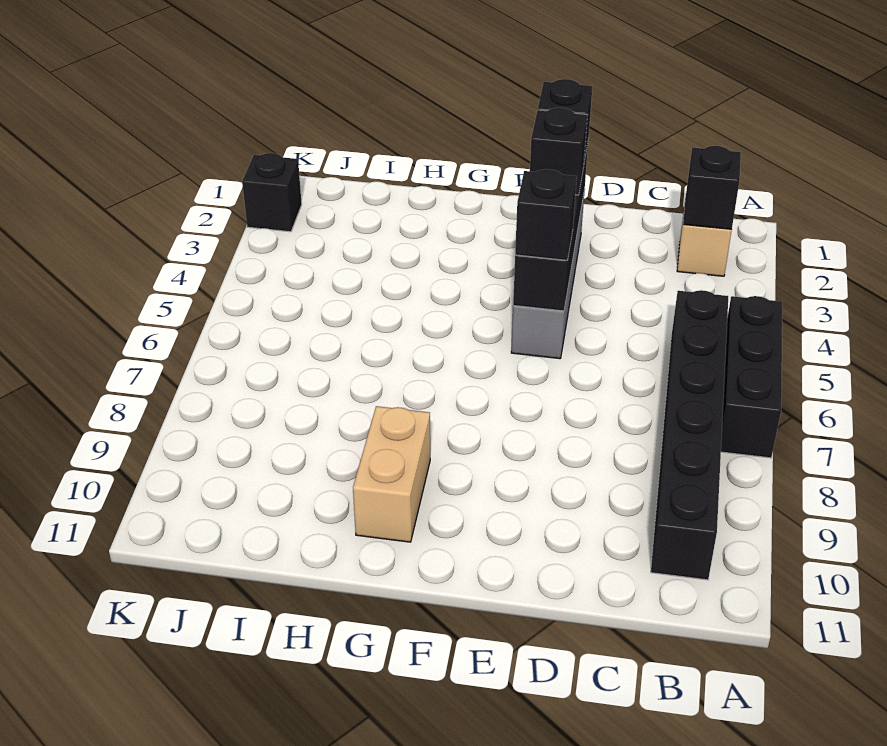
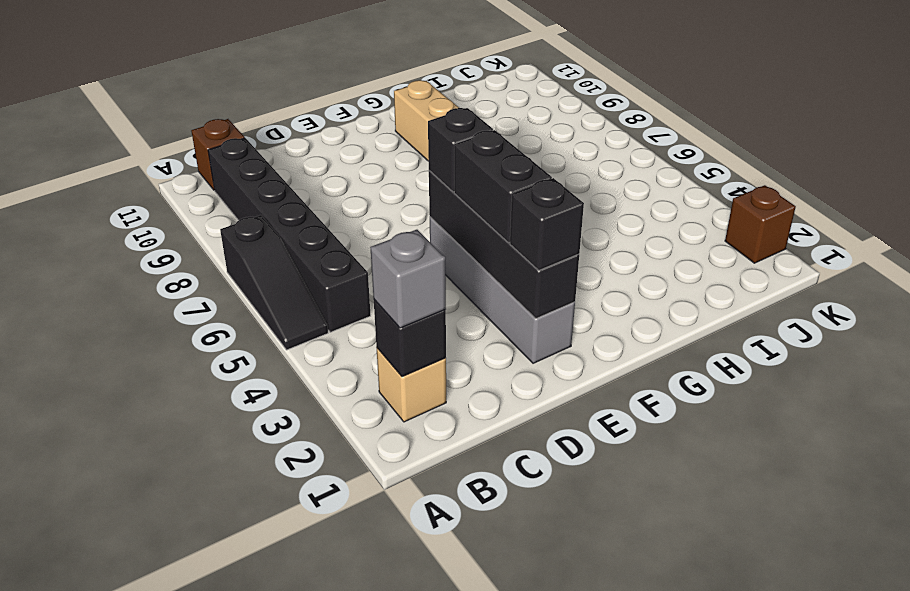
black 1x3 brick [721,296,782,458] -> black 1x3 slope [220,215,328,350]
none -> grey 1x1 brick [370,230,446,328]
none -> brown 1x1 brick [191,119,245,190]
black 1x1 brick [530,108,588,195] -> black 1x2 brick [454,130,552,243]
black 1x1 brick [242,153,302,232] -> brown 1x1 brick [725,185,796,263]

